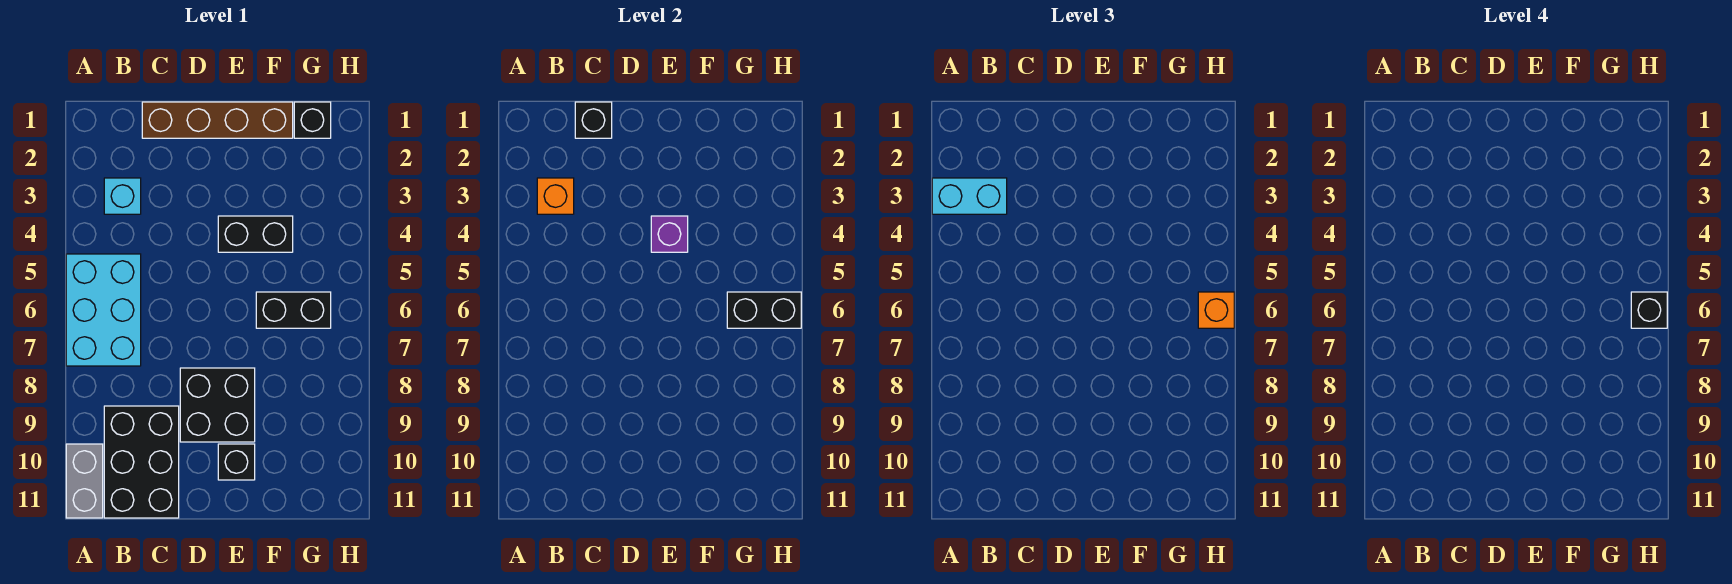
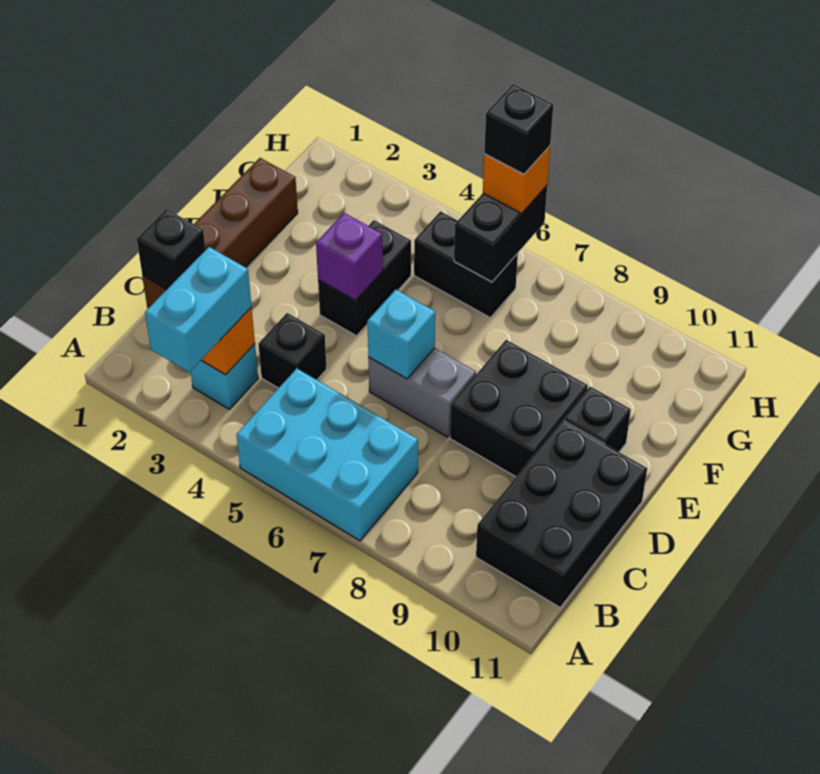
grey 1x2 brick [66,444,103,518] -> grey 1x2 brick moved to [368,348,476,437]
black 2x3 brick [104,406,179,518] -> black 2x3 brick turned to [476,420,647,607]
none -> cyan 1x1 brick [367,290,435,379]
black 1x2 brick [256,292,331,328] -> black 1x2 brick turned to [414,212,518,318]
black 1x1 brick [294,102,331,138] -> black 1x1 brick moved to [258,313,327,388]

